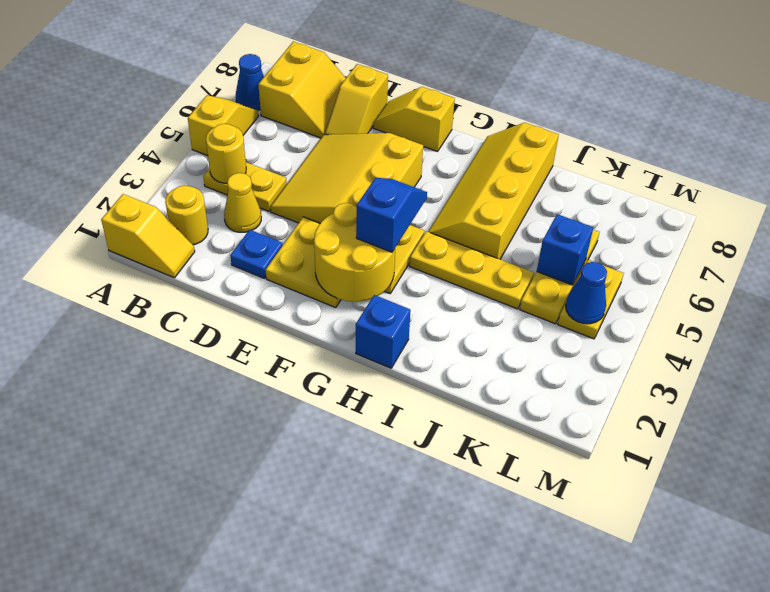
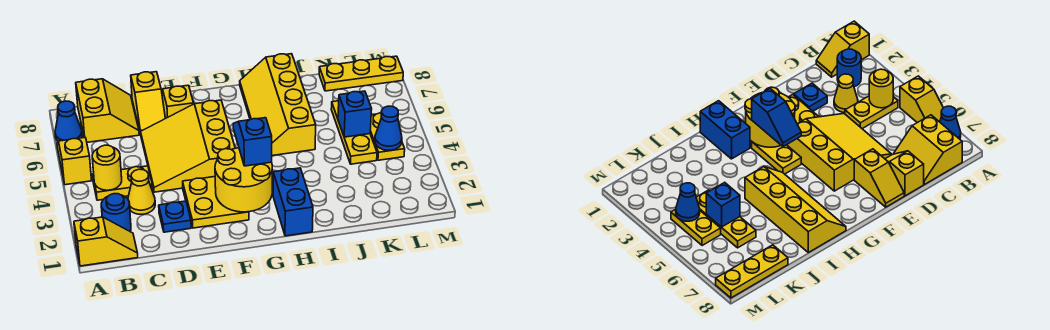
yellow 1x1 round brick [165,185,208,245] -> blue 1x1 round brick [101,194,131,231]
yellow 1x2 slope [373,87,455,152] -> yellow 1x2 slope turned to [161,85,194,118]
blue 1x1 brick [356,295,411,368] -> blue 1x2 brick [273,168,313,236]
yellow 1x3 plate [409,231,534,309] -> yellow 1x3 plate moved to [319,56,403,91]

